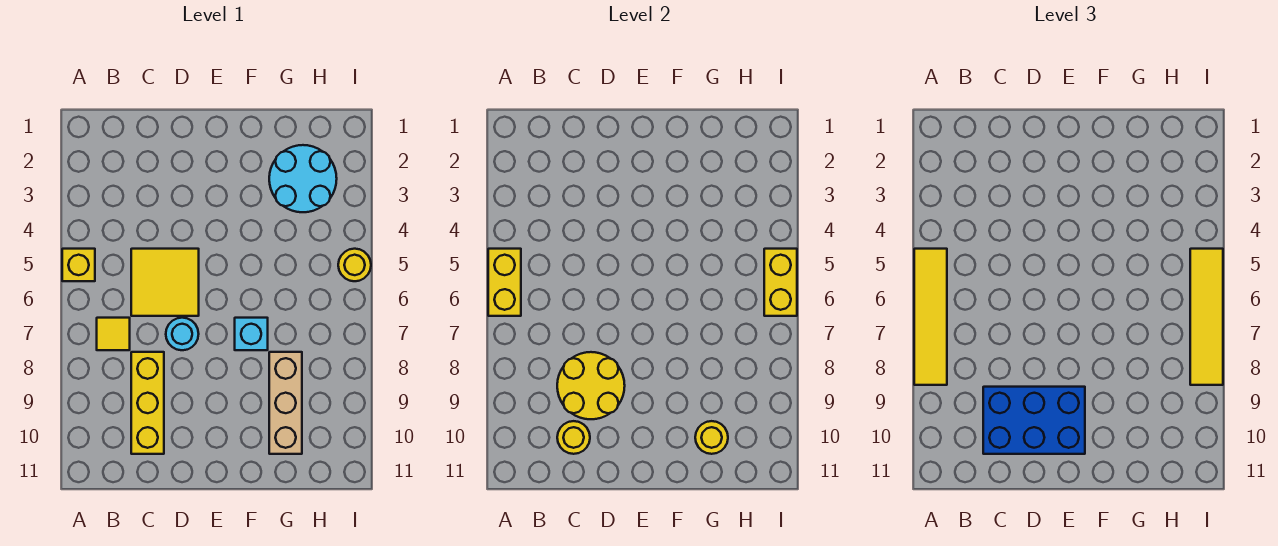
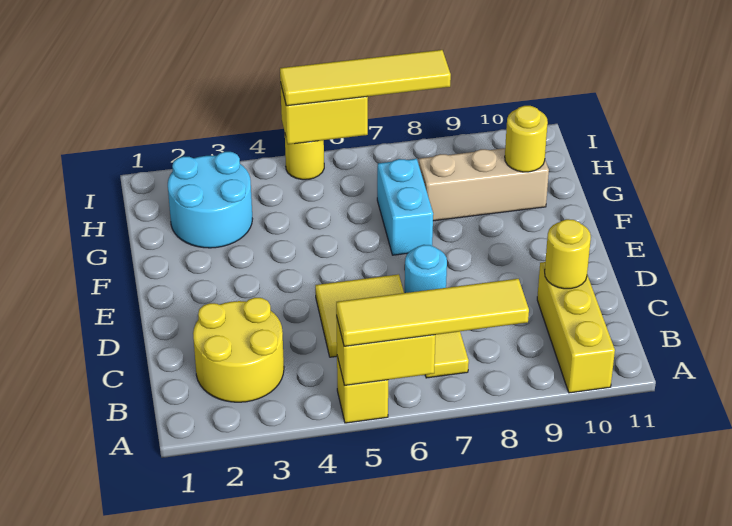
yellow 1x3 brick [131,352,164,454] -> yellow 1x3 brick turned to [537,262,615,393]
yellow 2x2 round brick [557,352,625,419] -> yellow 2x2 round brick moved to [193,298,284,402]
blue 2x3 brick [983,387,1085,454] -> none
cyan 1x1 brick [235,318,268,350] -> cyan 1x2 brick [377,159,433,255]

